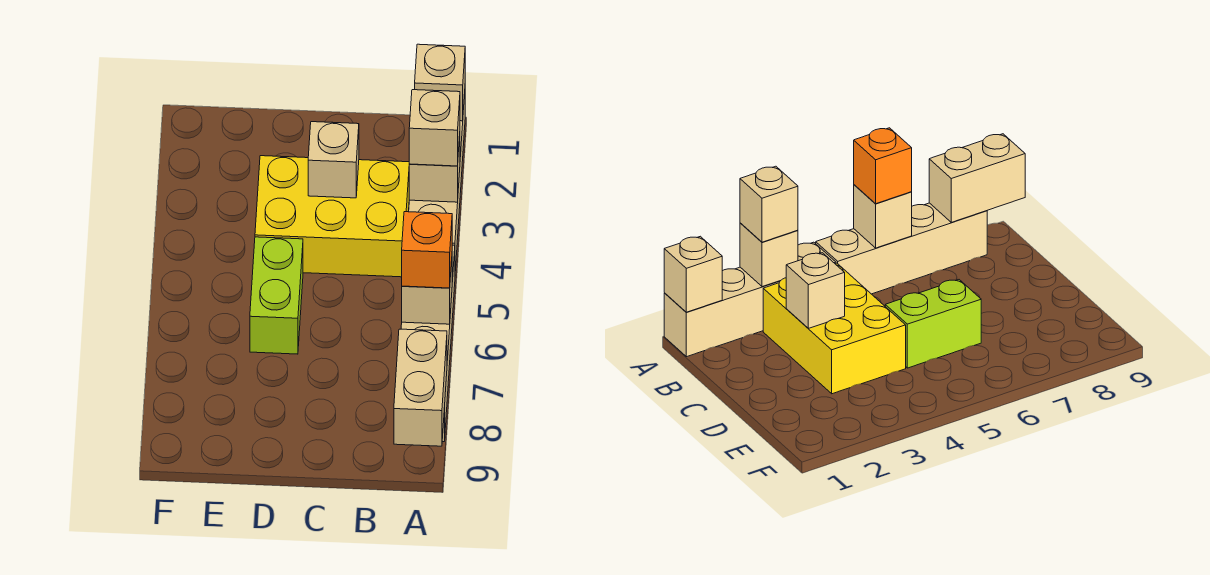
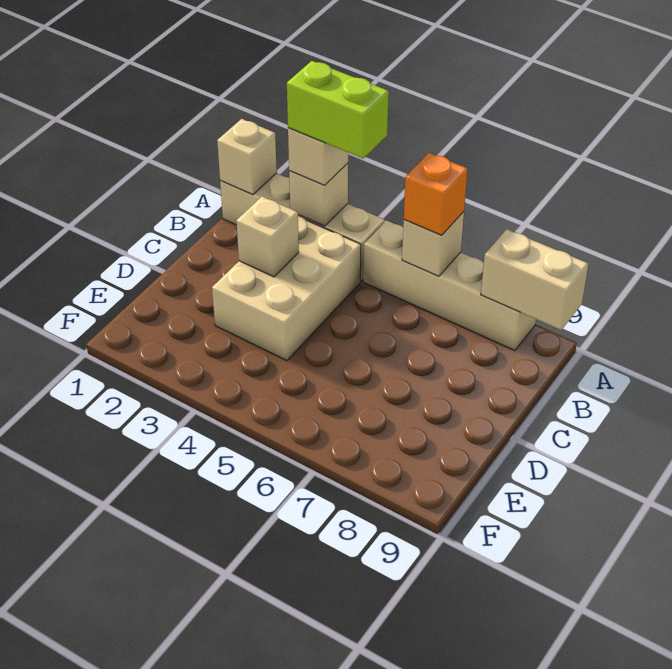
yellow 2x3 brick [255,156,409,277] -> tan 2x3 brick [212,217,361,361]
lime 1x2 brick [250,237,303,354] -> lime 1x2 brick moved to [287,61,389,158]

